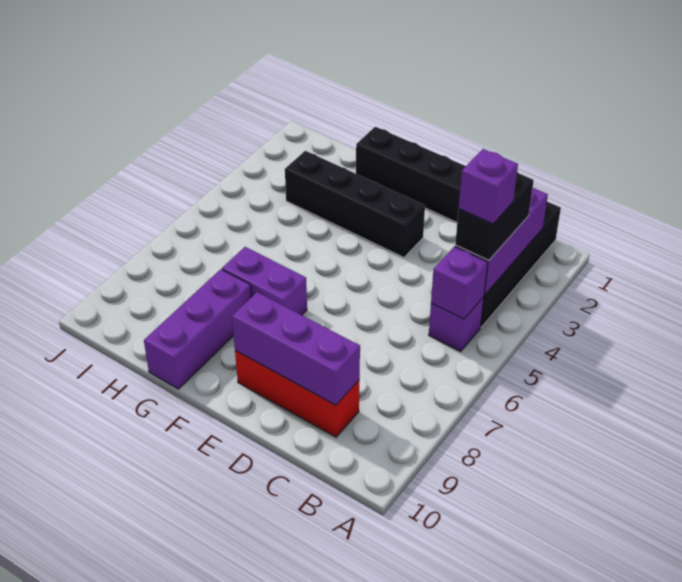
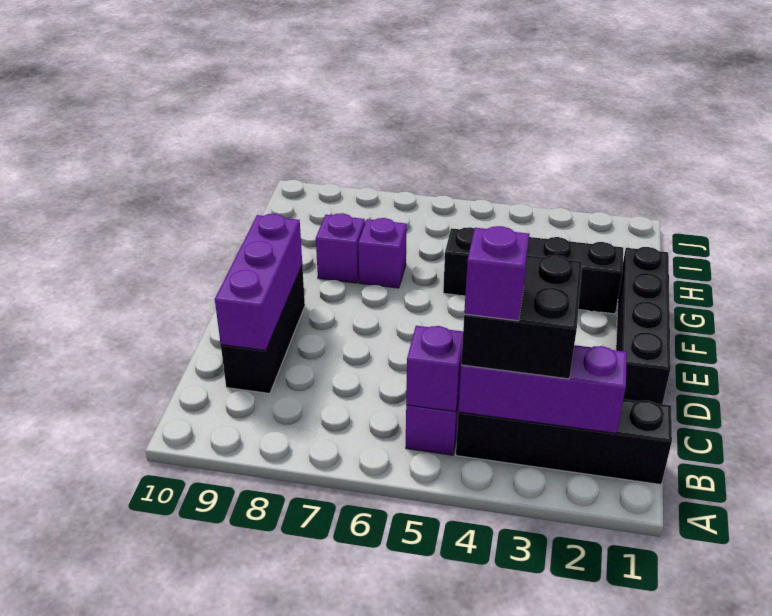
black 1x2 brick [455,172,534,260] -> black 2x2 brick [461,255,582,379]
red 1x3 brick [235,351,359,437] -> black 1x3 brick [221,266,305,394]
black 1x4 brick [285,151,425,258] -> black 1x4 brick turned to [443,227,623,314]
purple 1x2 brick [222,247,307,315] -> purple 1x1 brick [358,218,407,288]
purple 1x3 brick [144,269,251,389] -> purple 1x1 brick [316,213,365,283]

